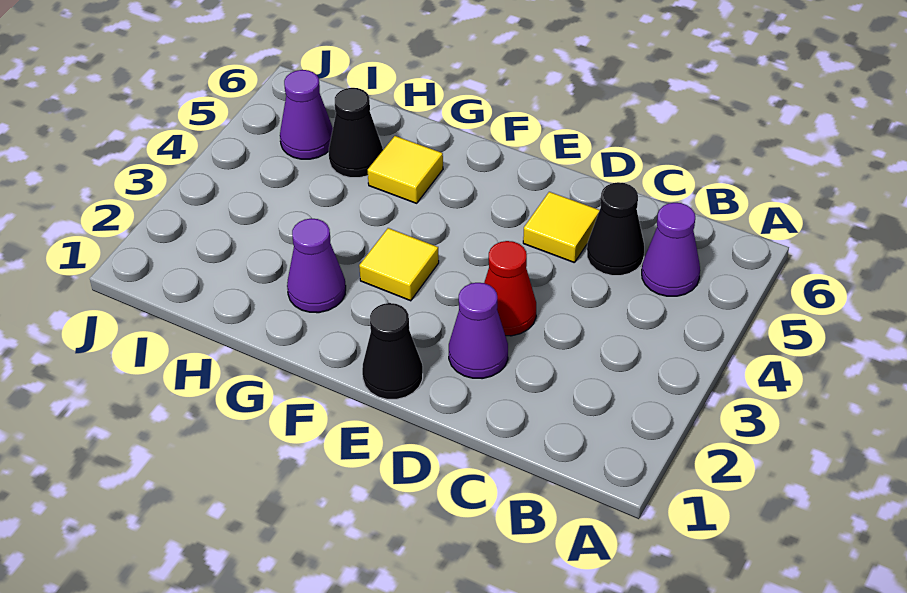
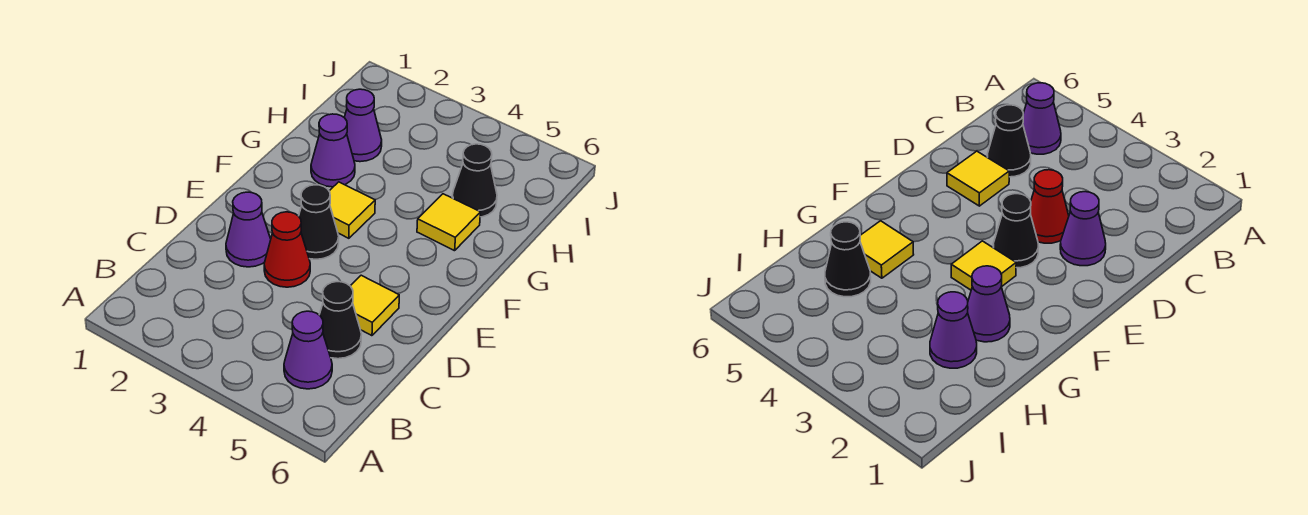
black 1x1 cone [362,303,423,399] -> black 1x1 cone moved to [299,185,339,259]
purple 1x1 cone [280,70,333,159] -> purple 1x1 cone moved to [344,89,382,162]

